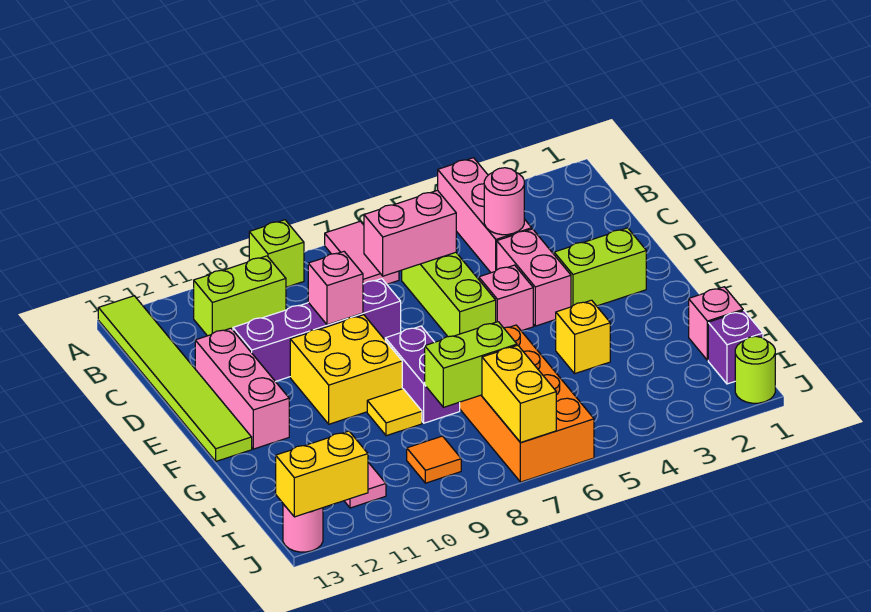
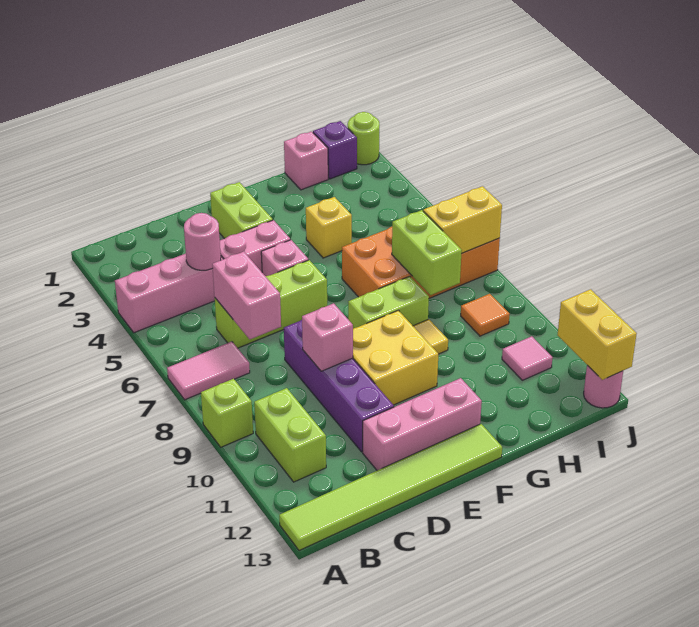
purple 1x2 brick [385,326,460,423] -> lime 1x2 brick [348,276,429,329]

